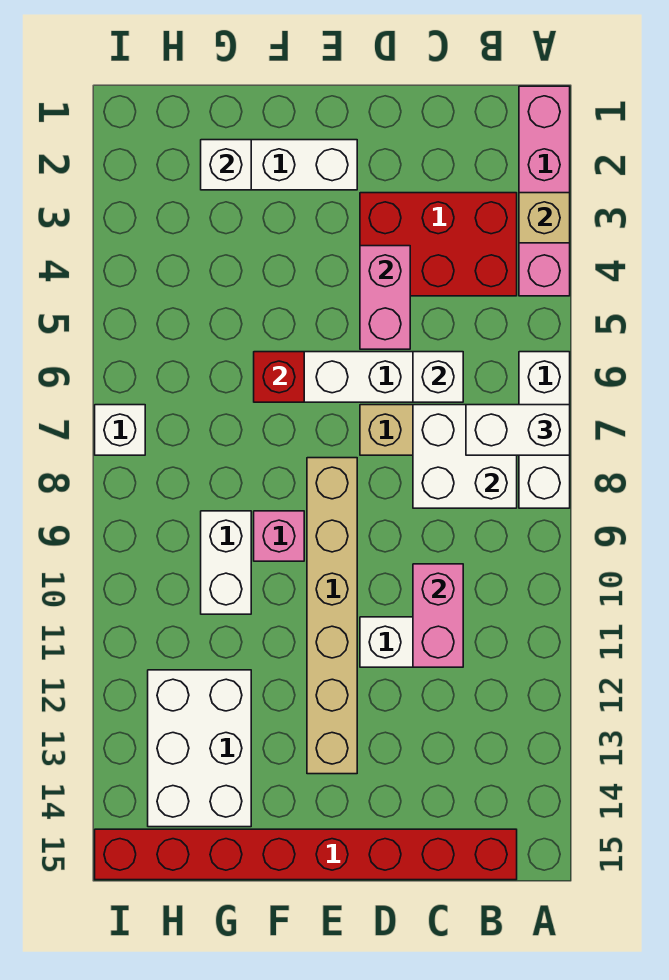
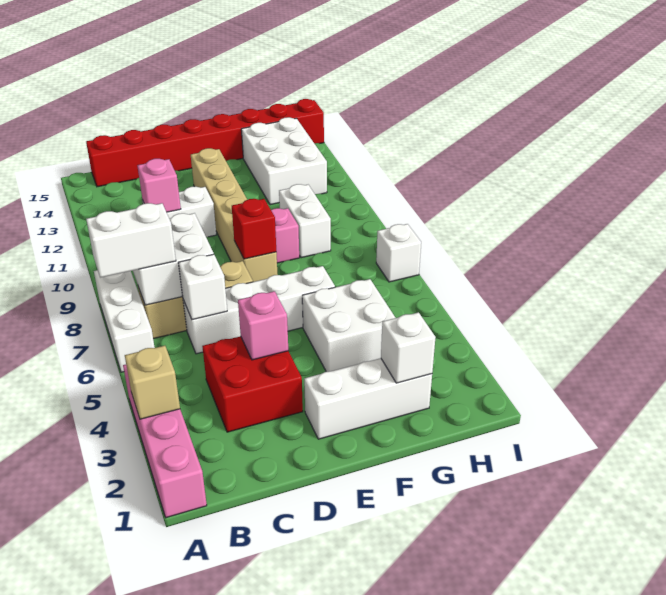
red 2x3 brick [360,193,517,296] -> red 2x2 brick [202,336,303,432]
pink 1x2 brick [413,564,463,667] -> pink 1x1 brick [137,159,181,212]
pink 1x2 brick [360,246,410,349] -> pink 1x1 brick [238,291,288,360]
none -> white 2x2 brick [302,279,395,372]
red 1x1 brick [254,352,304,402] -> red 1x1 brick moved to [232,199,276,259]

